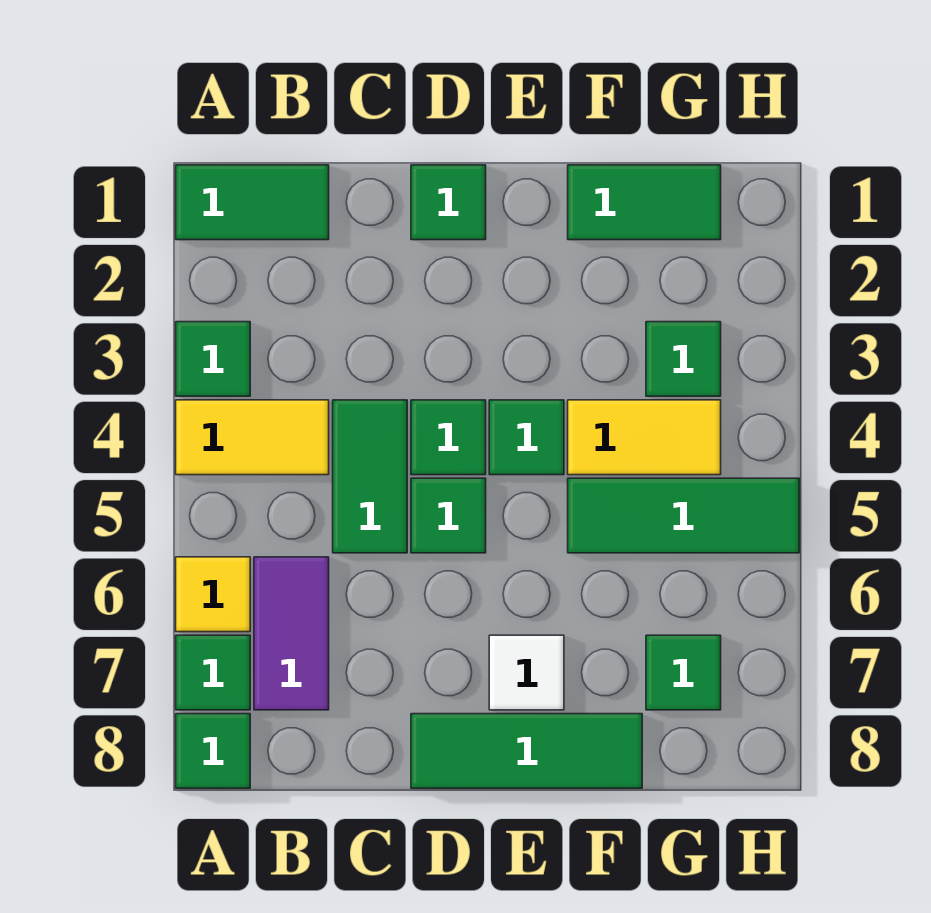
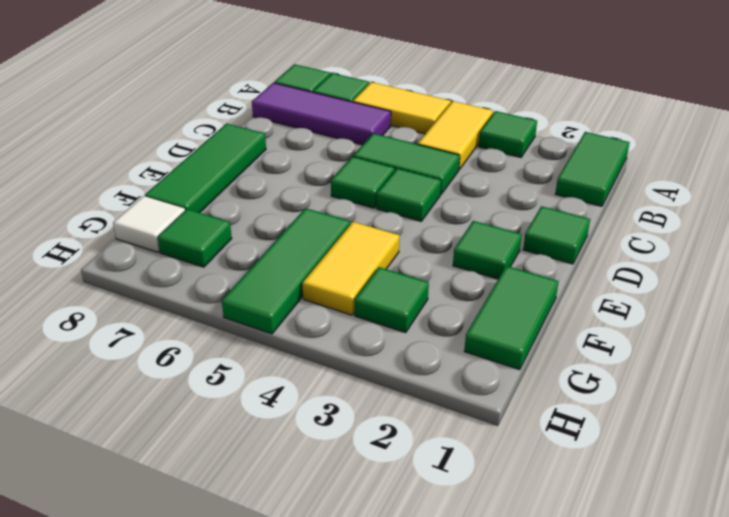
yellow 1x1 tile [176,557,250,632] -> yellow 1x2 tile [353,82,451,134]
purple 1x2 tile [254,557,329,710] -> purple 1x3 tile [252,83,391,145]
green 1x1 tile [489,400,564,475] -> green 1x1 tile moved to [453,221,522,279]
white 1x1 tile [489,635,564,710] -> white 1x1 tile moved to [113,196,185,252]

